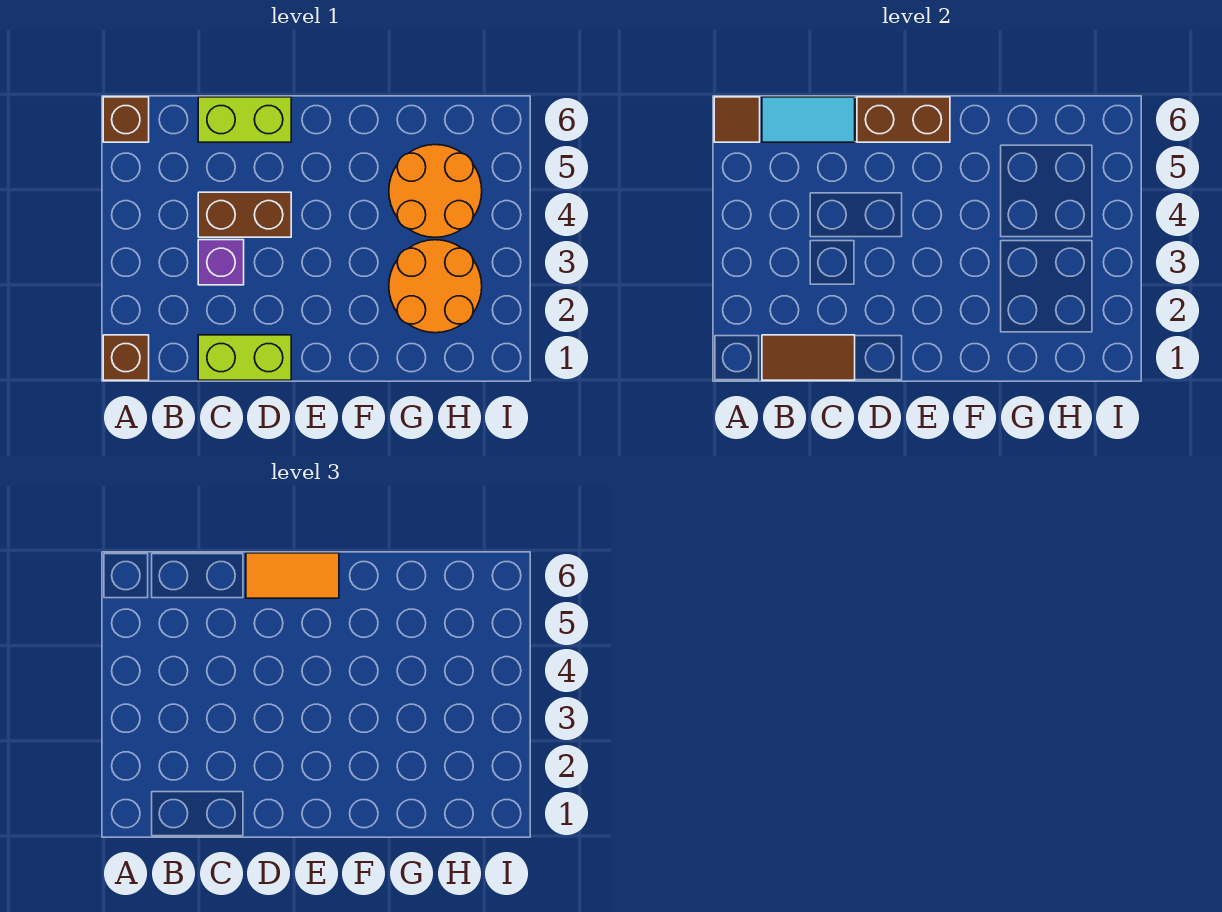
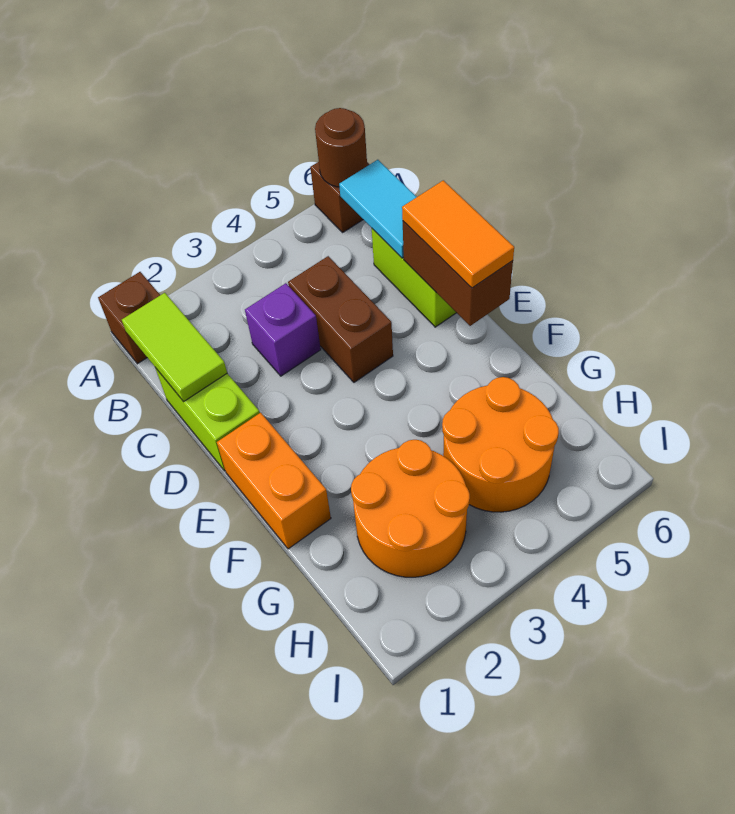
brown 1x1 tile [714,97,760,142] -> brown 1x1 round brick [315,108,367,187]
brown 1x2 tile [762,335,855,380] -> lime 1x2 tile [122,293,227,402]
none -> orange 1x2 brick [217,413,331,549]

